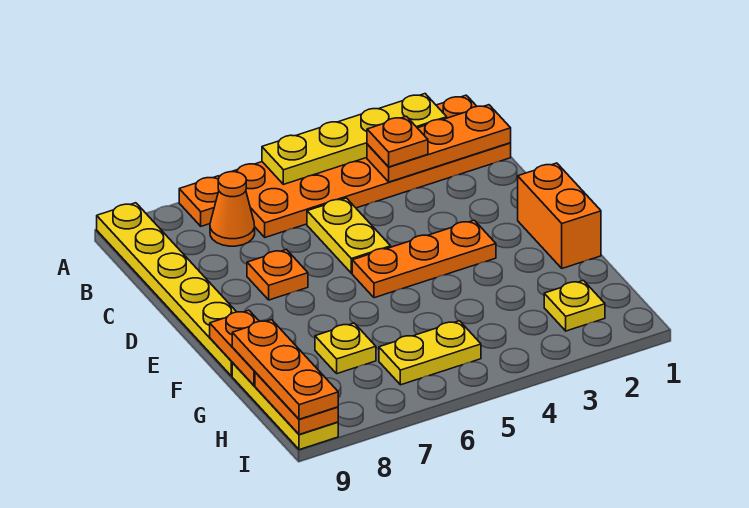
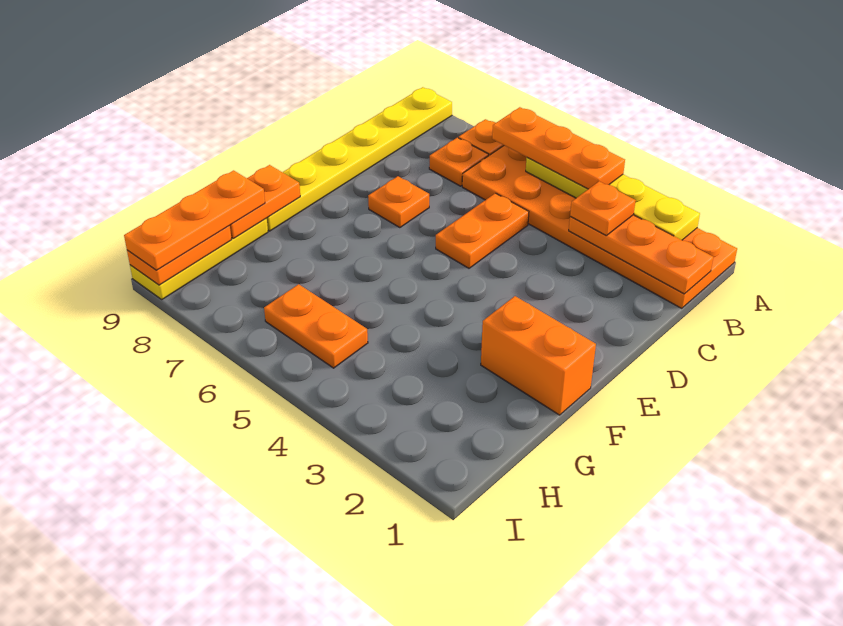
orange 1x1 cone [210,172,255,246] -> orange 1x1 plate [429,138,489,186]
yellow 1x2 plate [307,198,391,273] -> orange 1x2 plate [436,193,529,268]
orange 1x2 brick [518,163,601,268] -> orange 1x2 brick turned to [481,296,596,415]
orange 1x3 plate [352,220,496,298] -> orange 1x3 plate moved to [492,107,625,189]
yellow 1x1 plate [315,323,376,374] -> none
yellow 1x1 plate [544,280,605,331] -> none
yellow 1x2 plate [379,321,481,385] -> orange 1x2 plate [264,284,368,368]

